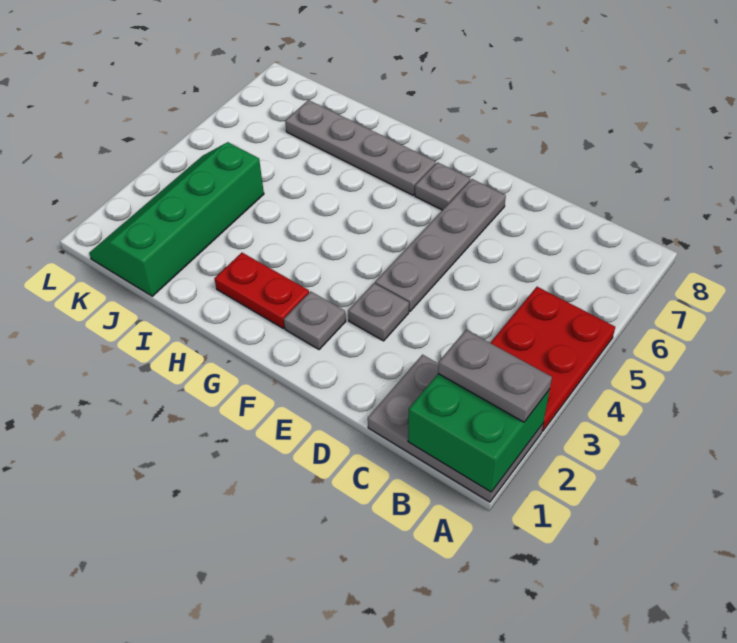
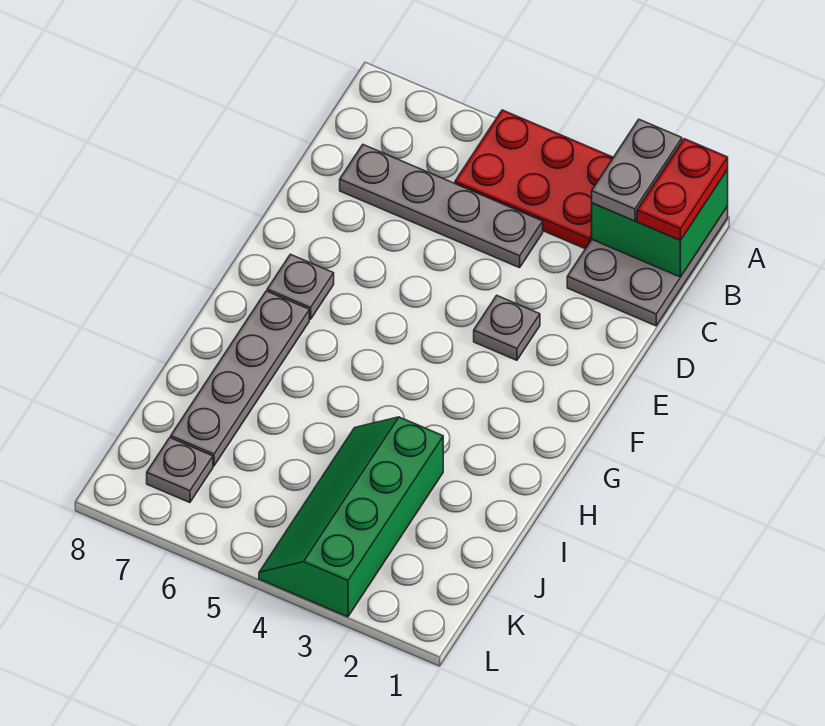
grey 1x4 plate [375,179,506,312] -> grey 1x4 plate moved to [340,145,543,268]
grey 1x1 plate [284,291,346,349] -> grey 1x1 plate moved to [147,438,213,503]
red 1x2 plate [214,253,309,328] -> red 1x2 plate moved to [637,139,728,240]
green 2x4 slope [89,142,264,296] -> green 2x4 slope turned to [259,417,443,617]

